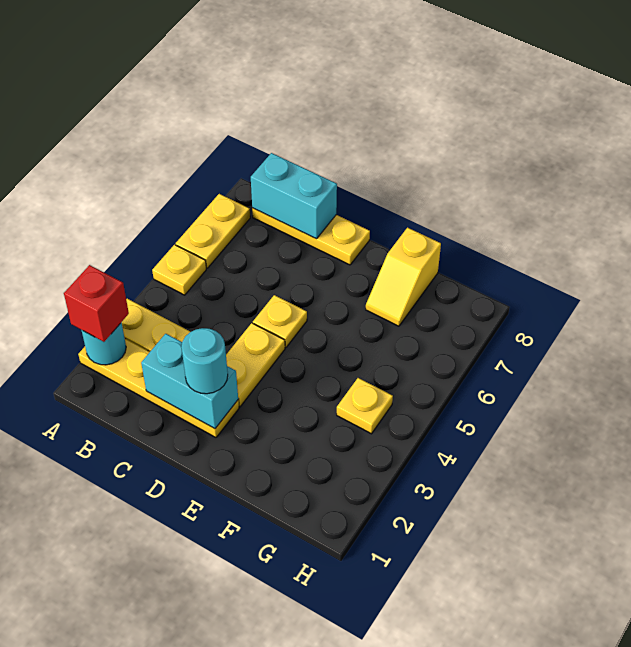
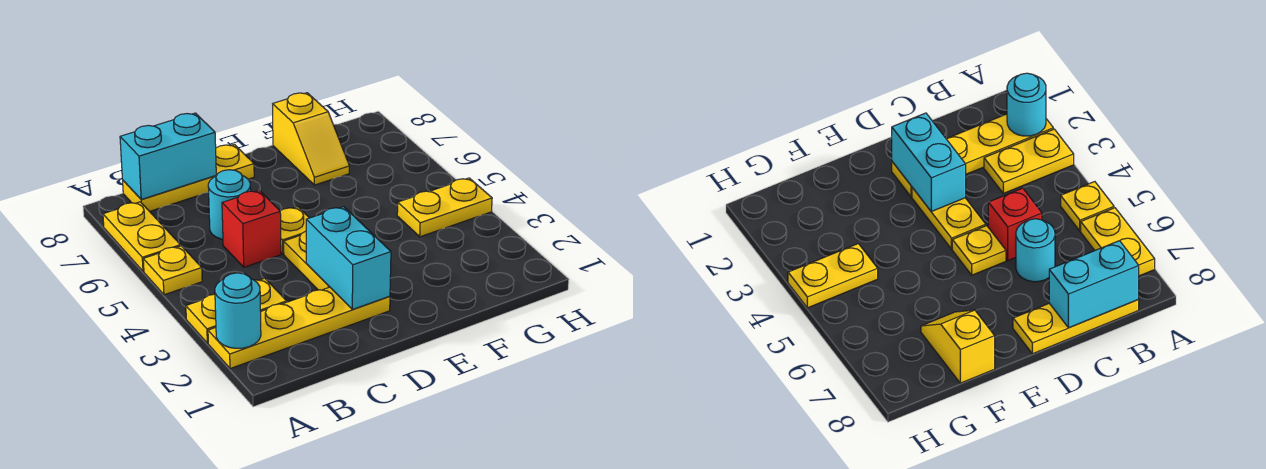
red 1x1 brick [64,265,129,342] -> red 1x1 brick moved to [222,190,281,267]
cyan 1x2 brick [141,334,238,429] -> cyan 1x2 brick turned to [306,207,391,309]
cyan 1x1 round brick [181,328,228,394] -> cyan 1x1 round brick moved to [208,170,251,239]
yellow 1x1 plate [337,378,393,434] -> yellow 1x2 plate [397,178,492,237]

